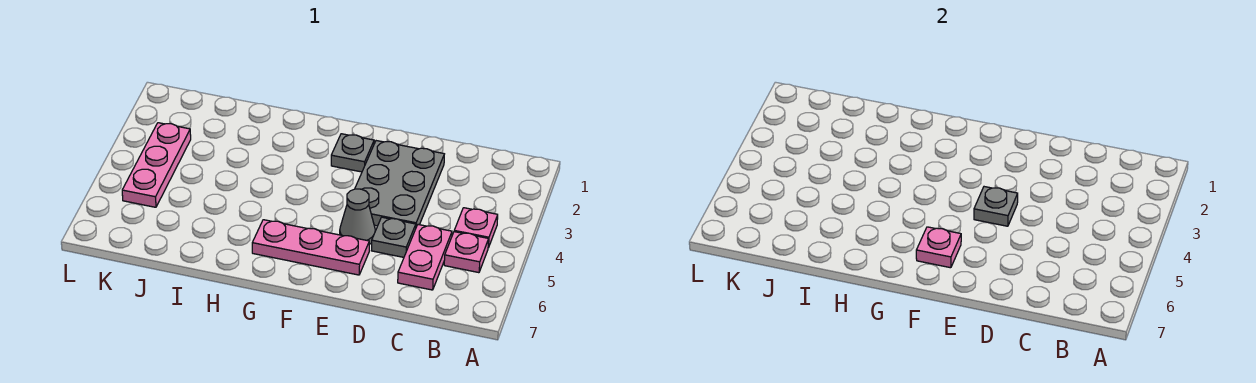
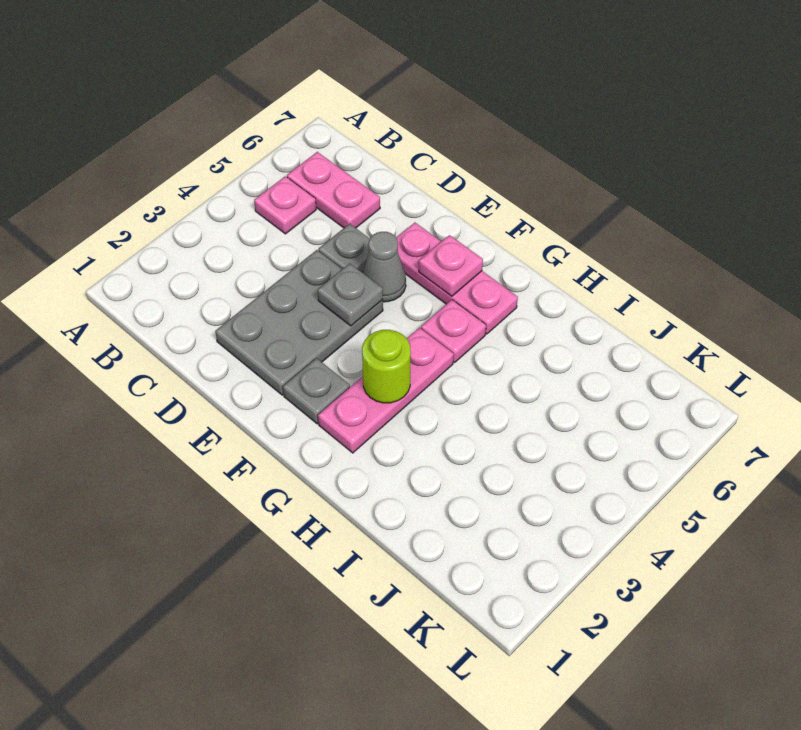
pink 1x1 plate [454,208,498,248] -> pink 1x1 plate moved to [421,300,486,363]
pink 1x2 plate [398,225,452,290] -> pink 1x2 plate turned to [287,152,380,228]
none -> lime 1x1 round brick [362,330,411,403]
pink 1x3 plate [122,123,191,207] -> pink 1x3 plate moved to [318,328,454,453]

